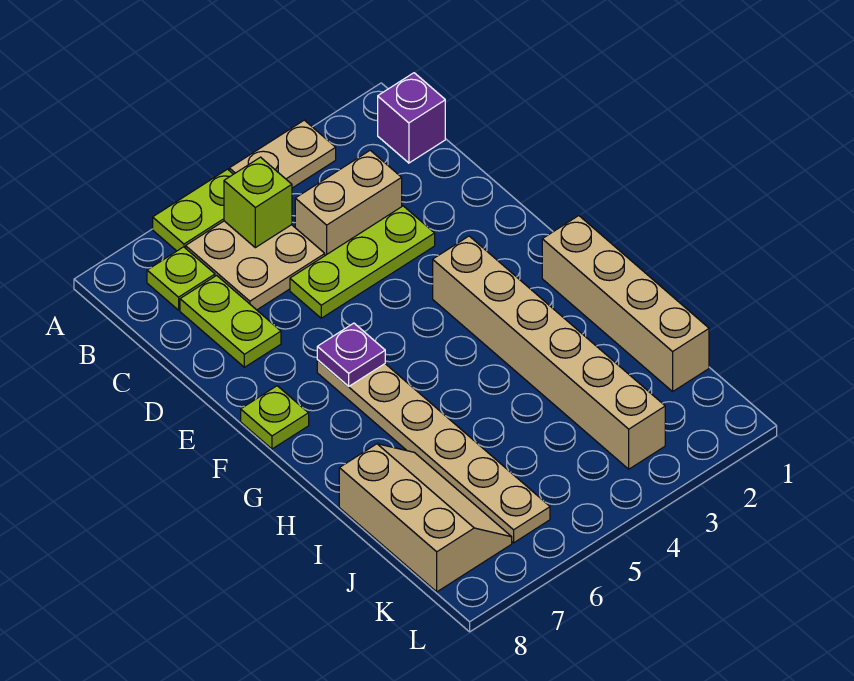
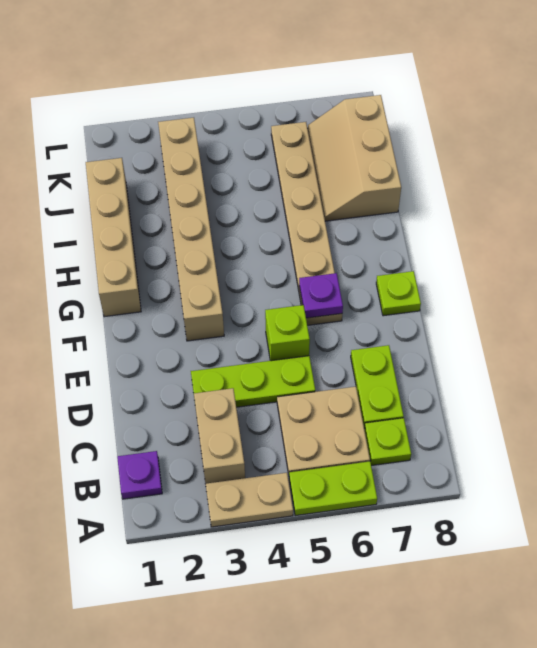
purple 1x1 brick [378,73,445,163] -> purple 1x1 plate [117,451,162,499]
lime 1x1 brick [224,157,292,248] -> lime 1x1 brick moved to [265,305,310,361]
tan 1x2 brick [295,150,402,255] -> tan 1x2 brick turned to [194,388,245,484]

